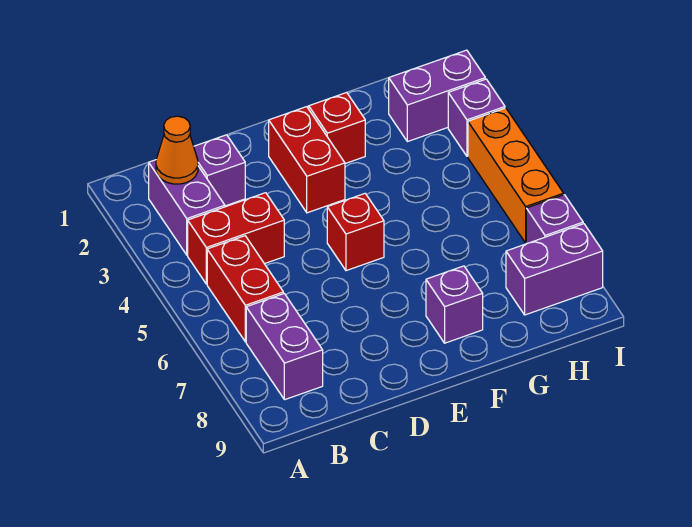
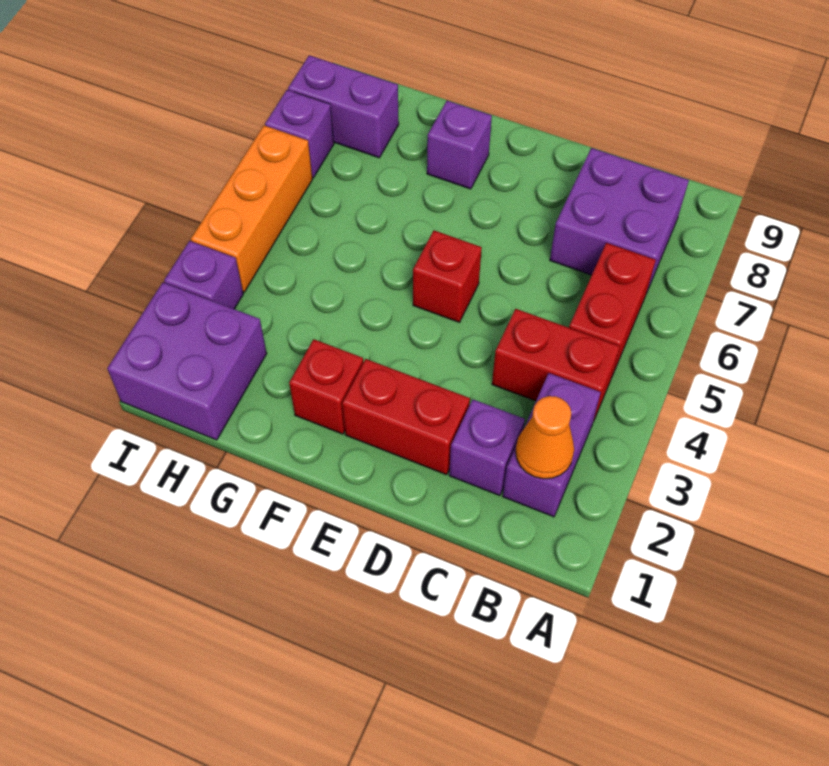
purple 1x2 brick [246,294,323,400] -> purple 2x2 brick [550,148,689,291]
red 1x2 brick [269,107,345,213] -> red 1x2 brick turned to [342,359,470,475]
purple 1x2 brick [389,50,485,142] -> purple 2x2 brick [107,283,267,440]

